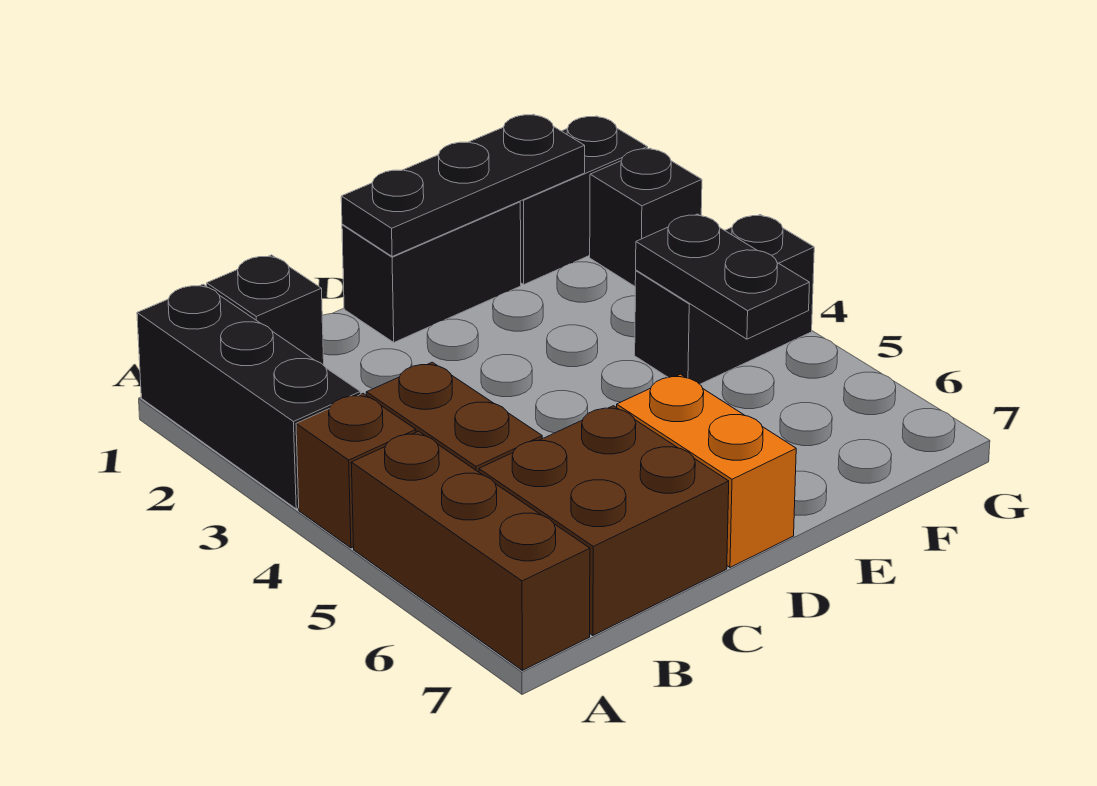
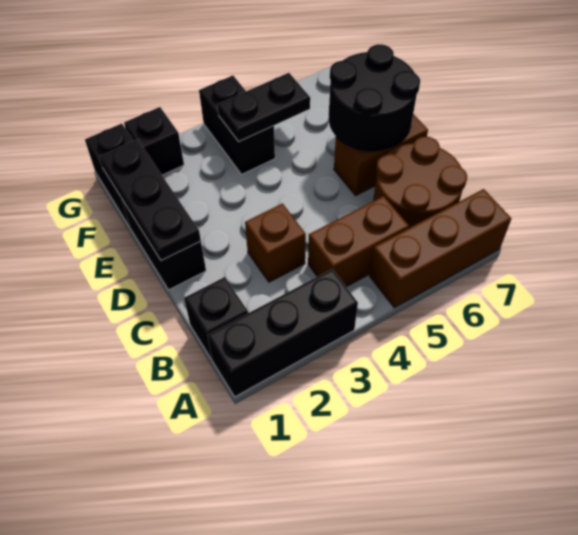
brown 1x1 brick [296,394,416,548] -> brown 1x1 brick moved to [245,203,306,282]
brown 2x2 brick [479,406,729,635] -> brown 2x2 round brick [373,137,467,228]
orange 1x2 brick [617,374,796,567] -> brown 1x2 brick [334,114,428,196]
none -> black 2x2 round brick [329,44,420,151]

